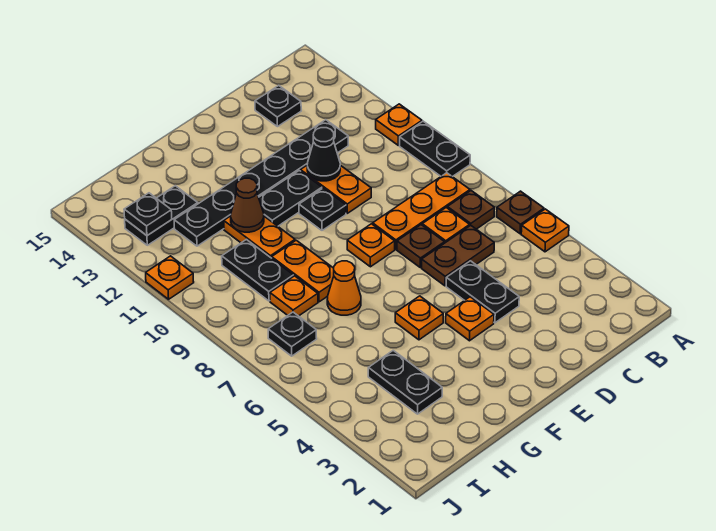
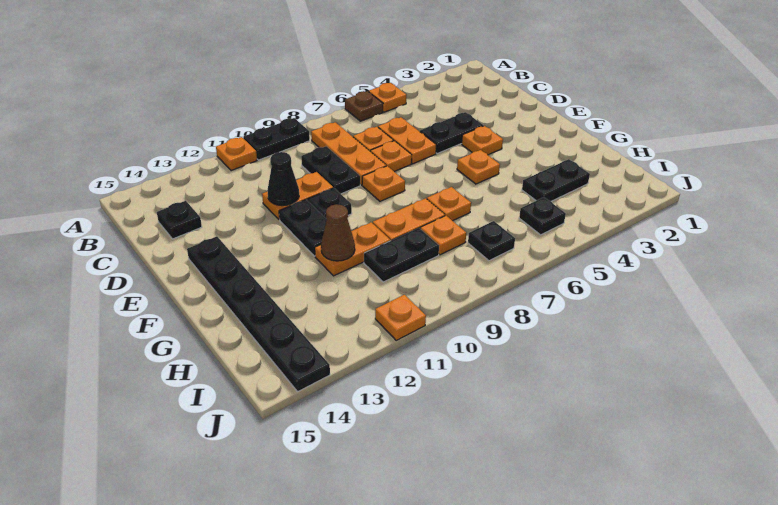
brown 1x1 plate [447,191,495,229] -> none
brown 1x2 plate [422,226,494,286] -> orange 1x2 plate [378,117,436,164]
black 1x6 plate [174,120,348,246] -> black 1x6 plate moved to [187,236,330,391]
brown 1x1 plate [397,225,445,267] -> orange 1x1 plate [370,141,412,172]
orange 1x1 cone [327,261,361,315] -> orange 1x1 plate [427,187,471,221]
black 1x2 plate [125,186,198,245] -> black 1x2 plate moved to [301,146,360,194]
black 1x1 plate [124,193,172,236] -> black 1x1 plate moved to [519,197,566,235]

